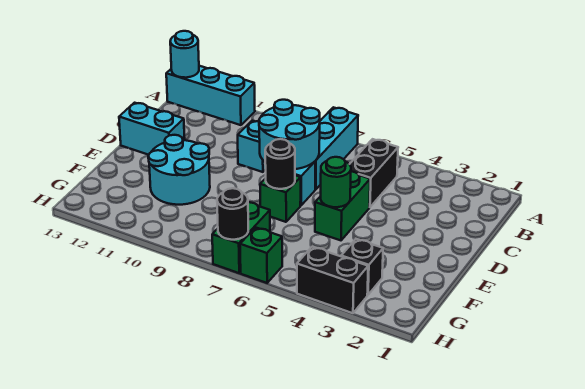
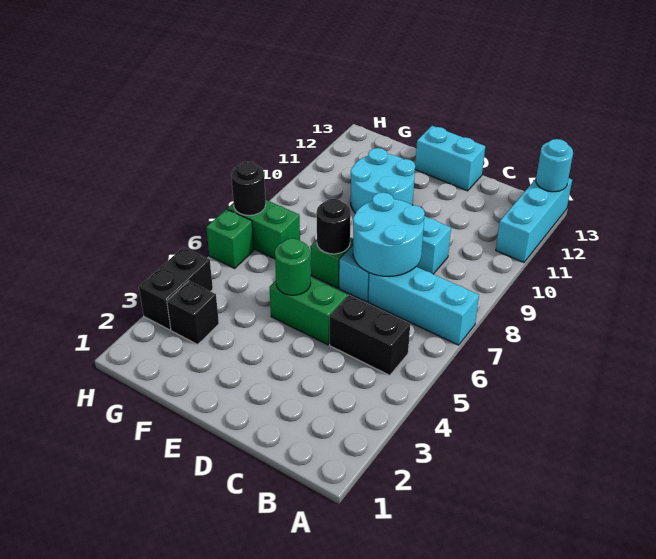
cyan 1x2 brick [119,103,185,155] -> cyan 1x2 brick turned to [415,126,485,191]

